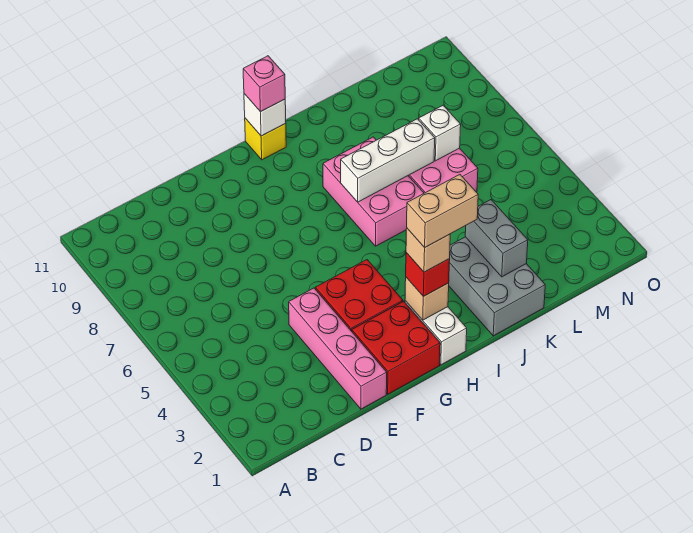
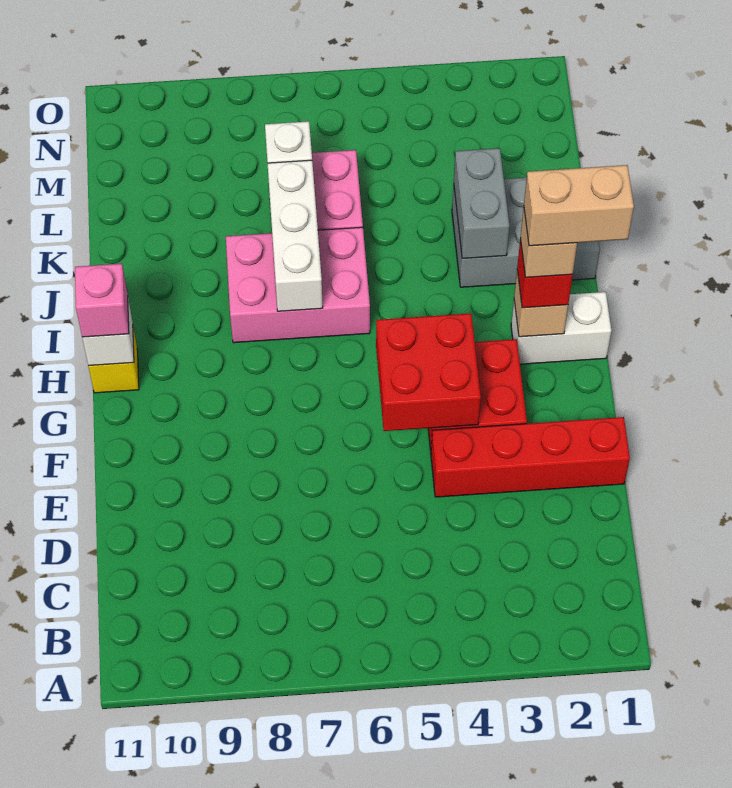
pink 1x4 brick [289,288,387,409] -> red 1x4 brick [431,417,630,497]
red 2x2 brick [352,301,440,394] -> red 2x2 brick moved to [376,314,481,431]
tan 1x2 brick [407,175,478,248] -> tan 1x2 brick turned to [524,165,634,246]
grey 1x2 brick [465,200,528,277] -> grey 1x2 brick turned to [454,148,510,258]

